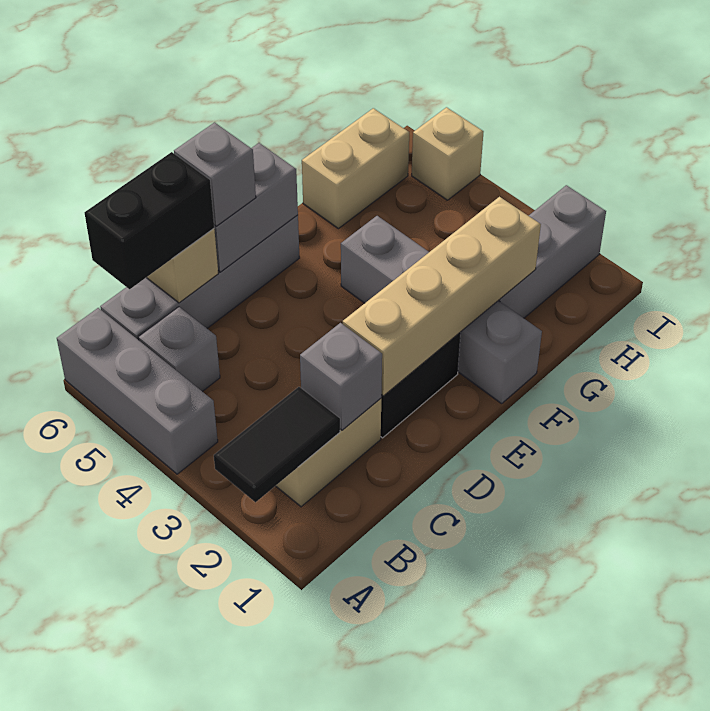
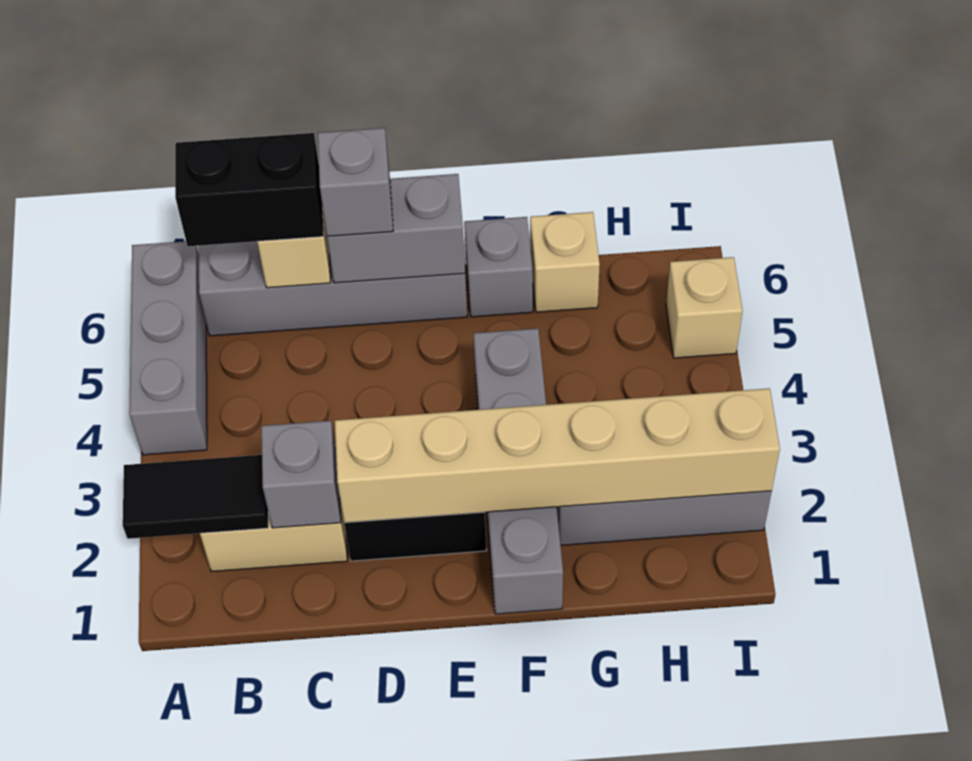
grey 1x1 brick [138,307,220,392] -> grey 1x1 brick moved to [464,217,533,317]
tan 1x4 brick [343,197,541,396] -> tan 1x6 brick [335,388,780,523]
tan 1x2 brick [302,108,409,229] -> tan 1x1 brick [530,212,600,312]

